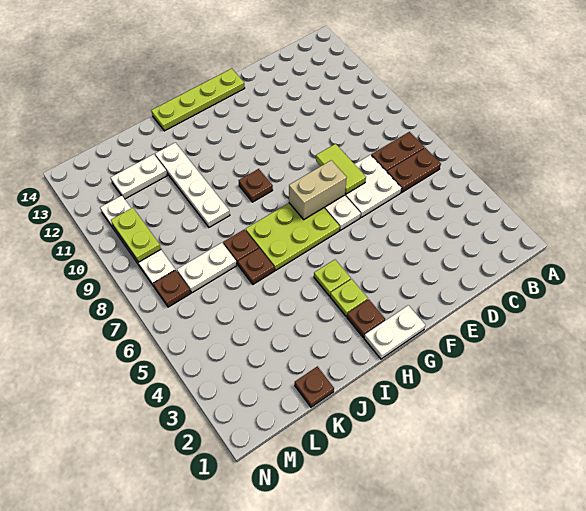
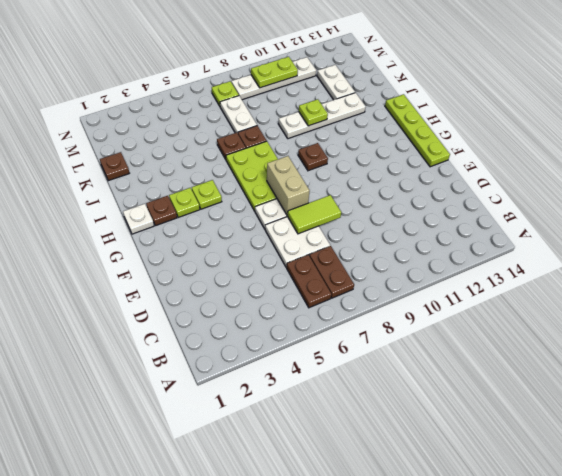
white 1x2 plate [364,305,425,359] -> white 1x1 plate [123,204,154,234]
none -> lime 1x1 plate [299,99,328,126]
brown 1x1 plate [153,270,191,307] -> lime 1x1 plate [212,81,239,106]

